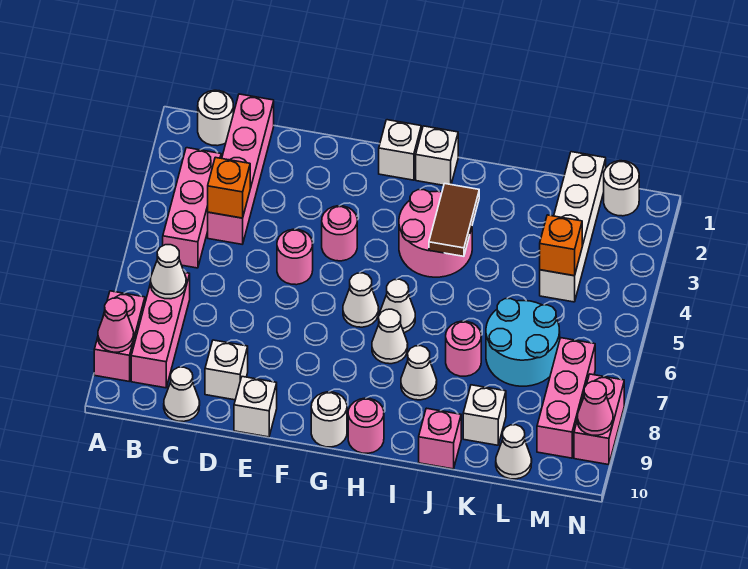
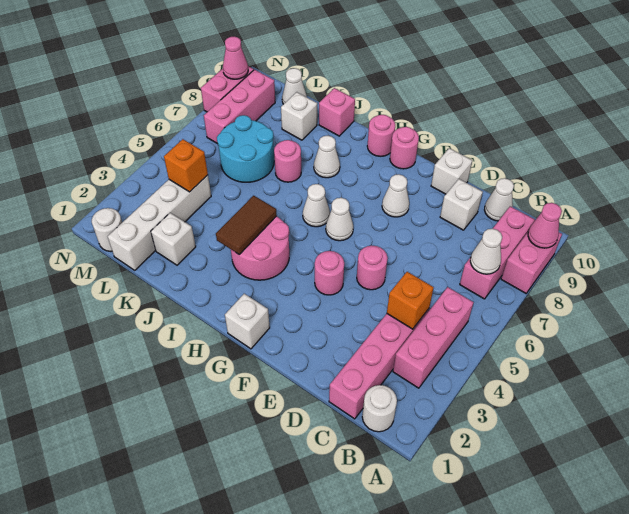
white 1x1 round brick [311,392,347,447] -> pink 1x1 round brick [390,127,419,169]
white 1x1 brick [416,126,458,185] -> white 1x1 brick moved to [151,213,196,265]
white 1x1 cone [372,309,408,364] -> white 1x1 cone moved to [382,174,409,217]

